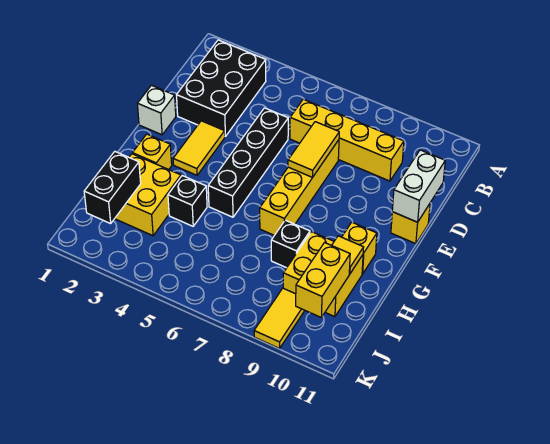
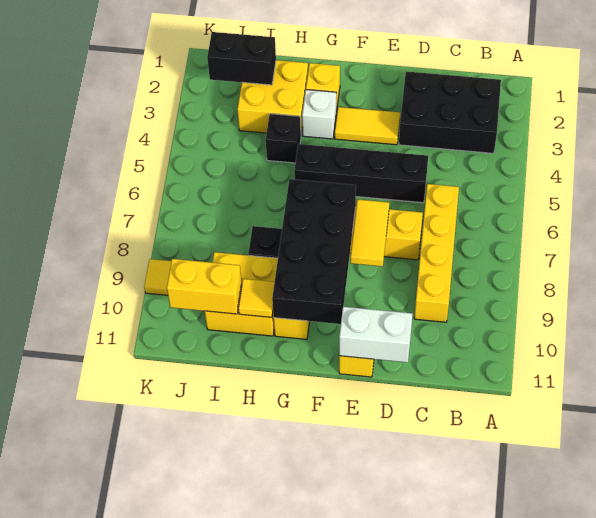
yellow 1x2 tile [288,122,339,178] -> yellow 1x2 tile turned to [350,200,389,266]
white 1x1 brick [137,85,176,135] -> white 1x1 brick moved to [302,90,336,139]
none -> black 2x4 brick [272,179,356,324]

